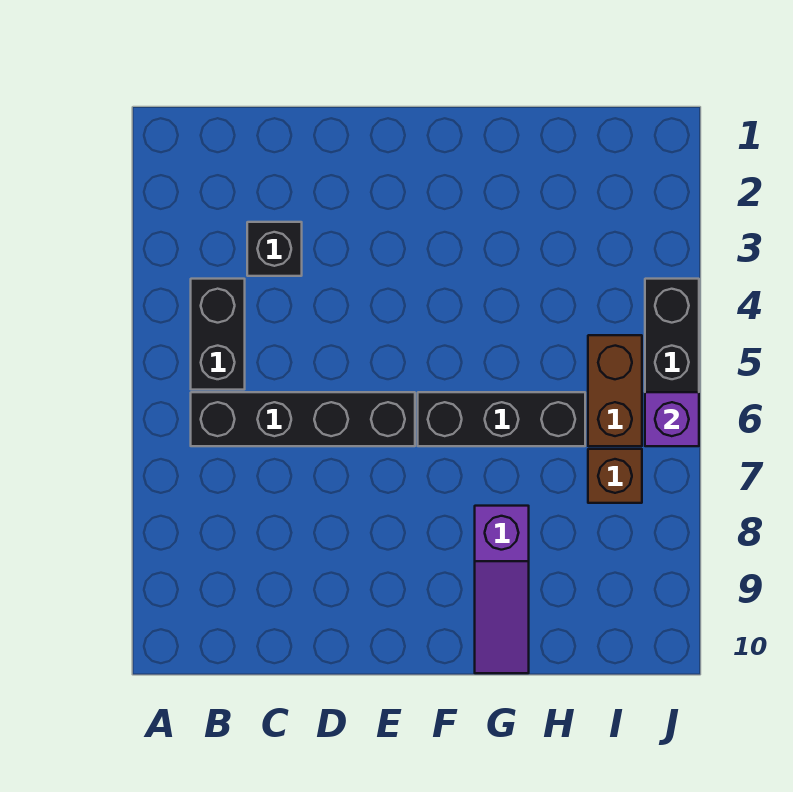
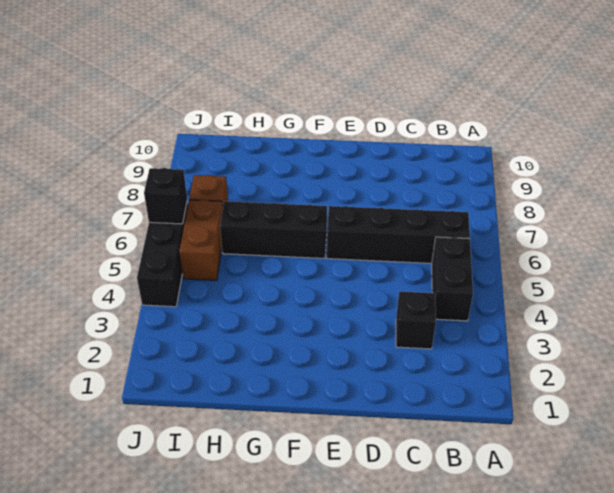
purple 1x3 slope [475,506,529,673] -> none
purple 1x1 brick [645,392,699,446] -> black 1x1 brick [144,168,187,224]

